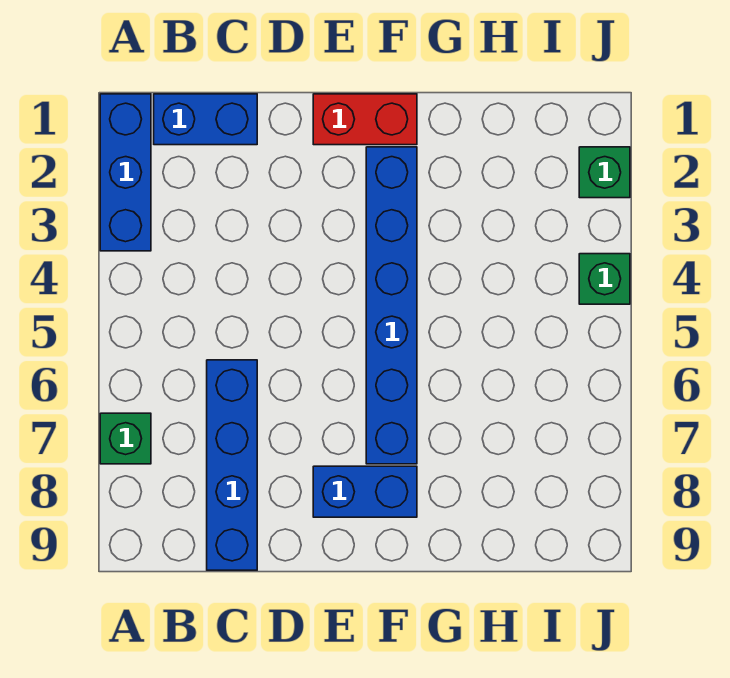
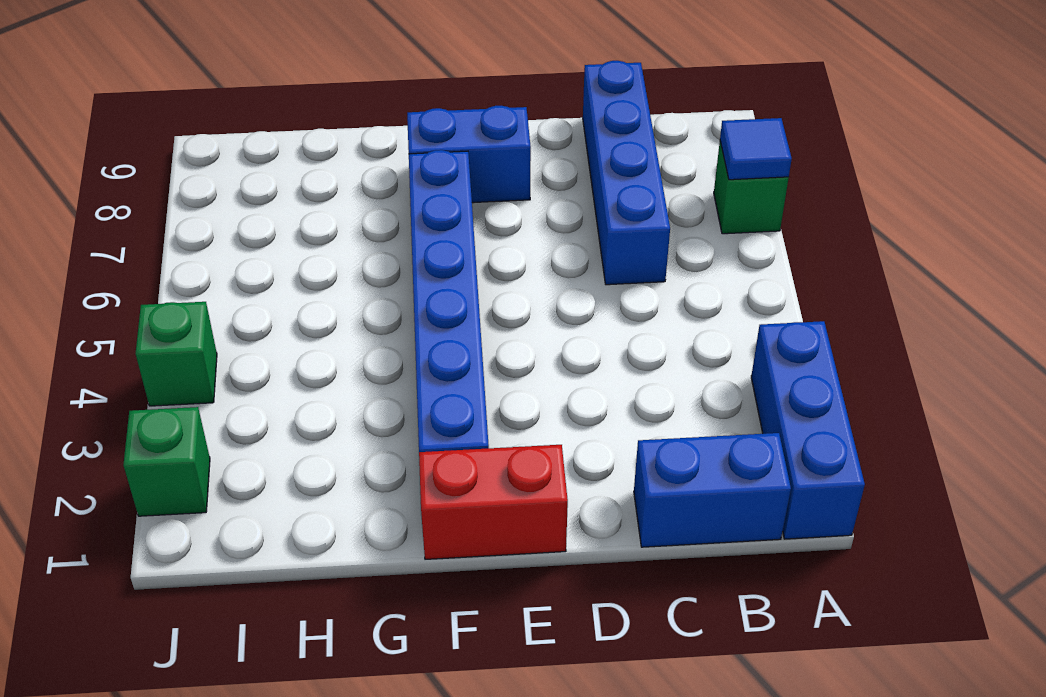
none -> blue 1x1 tile [720,118,792,180]

